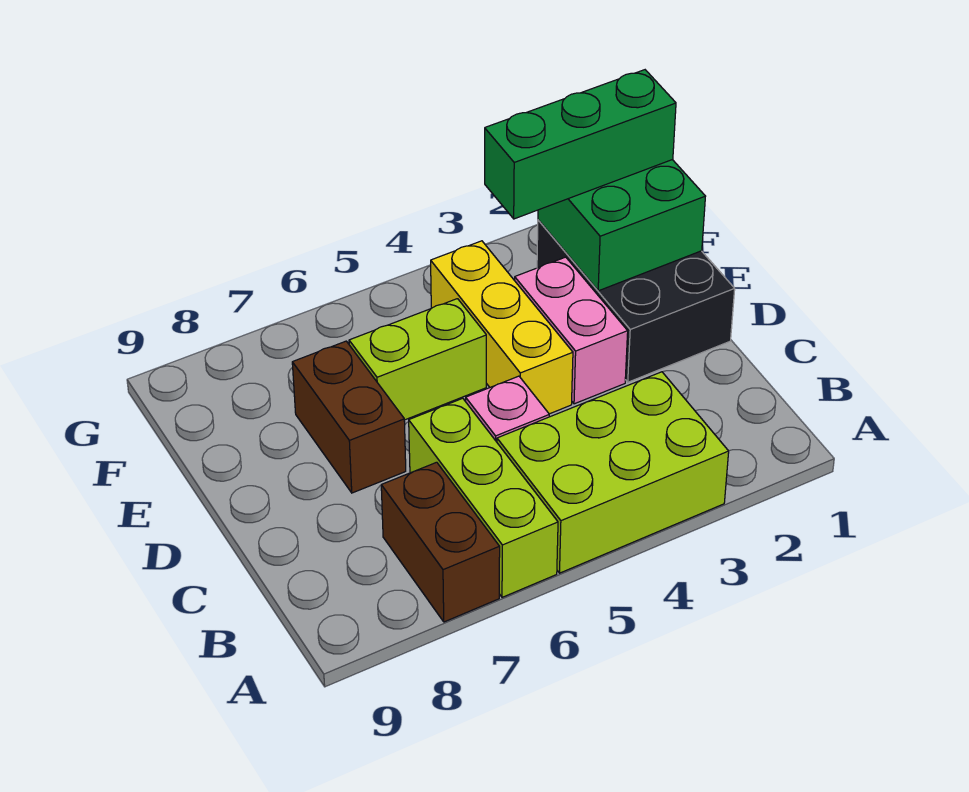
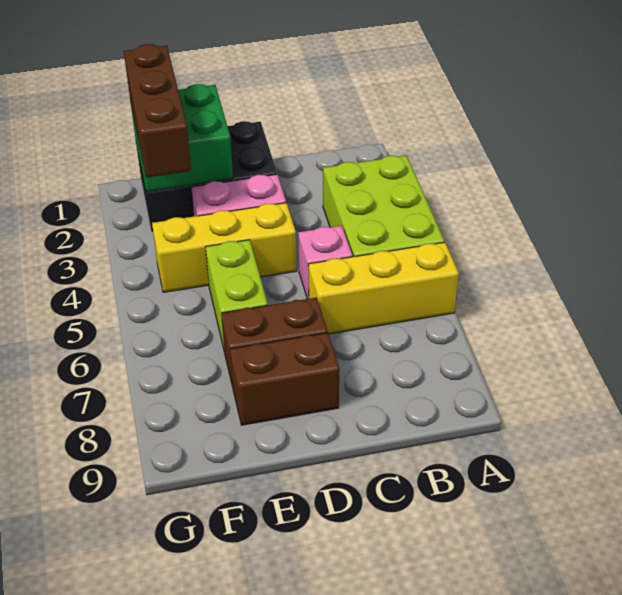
lime 1x3 brick [409,398,558,597] -> yellow 1x3 brick [308,242,459,334]
brown 1x2 brick [381,462,500,622] -> brown 1x2 brick moved to [230,333,339,425]
green 1x3 brick [485,70,676,219] -> brown 1x3 brick [124,44,191,178]

